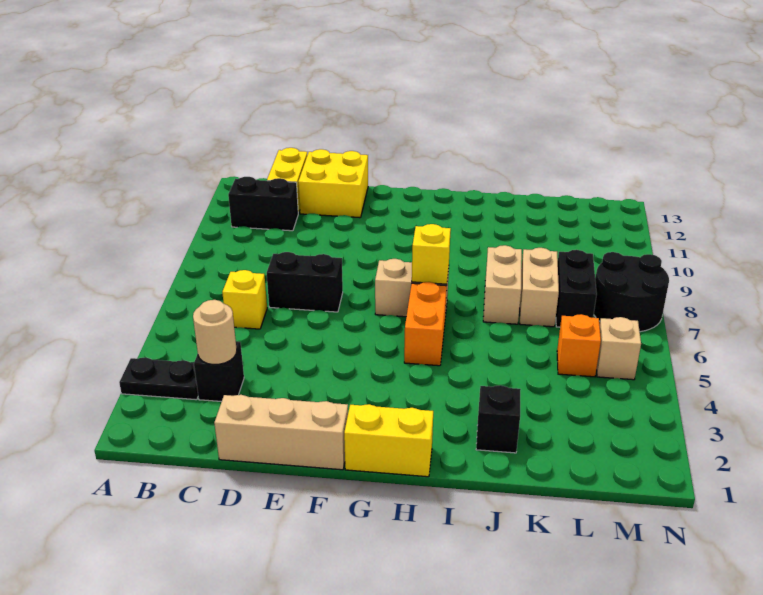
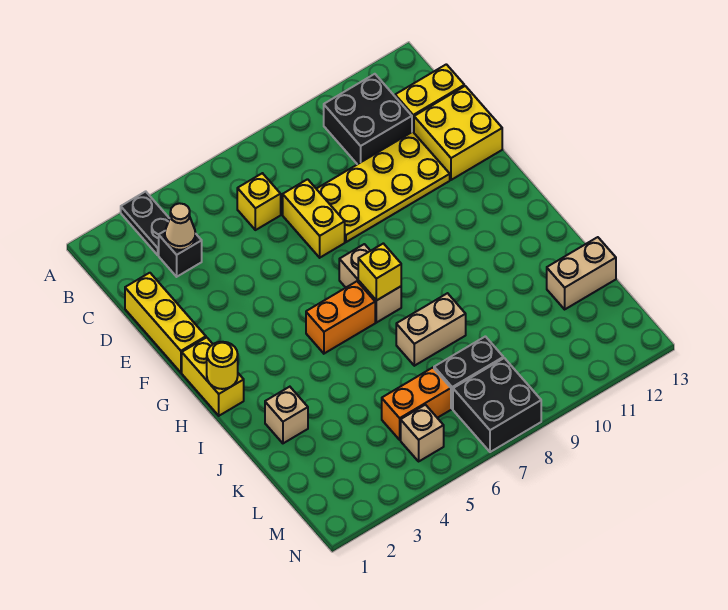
black 1x2 brick [228,177,298,231] -> black 2x2 brick [324,74,412,164]
tan 1x1 round brick [193,300,237,365] -> tan 1x1 cone [165,203,196,250]
tan 1x3 brick [214,395,348,470] -> yellow 1x3 brick [125,273,206,373]
black 1x2 brick [267,252,343,312] -> yellow 1x2 brick [283,179,345,258]
none -> yellow 2x4 plate [316,132,450,242]
none -> yellow 1x1 round brick [207,342,238,389]
black 1x1 brick [476,385,521,453] -> tan 1x1 brick [265,387,308,443]
tan 1x2 brick [520,248,559,327] -> tan 1x2 brick moved to [547,237,616,309]
orange 1x1 brick [557,314,601,377] -> orange 1x2 brick [382,368,451,440]
black 2x2 round brick [594,252,669,332] -> black 2x2 brick [453,358,541,452]

